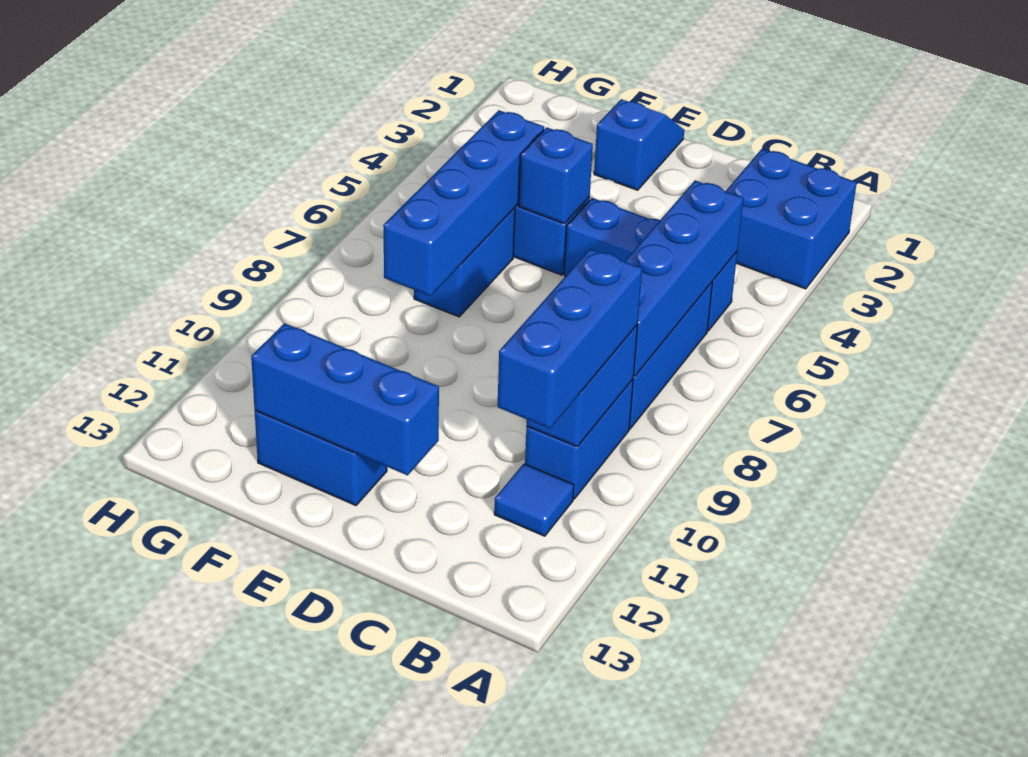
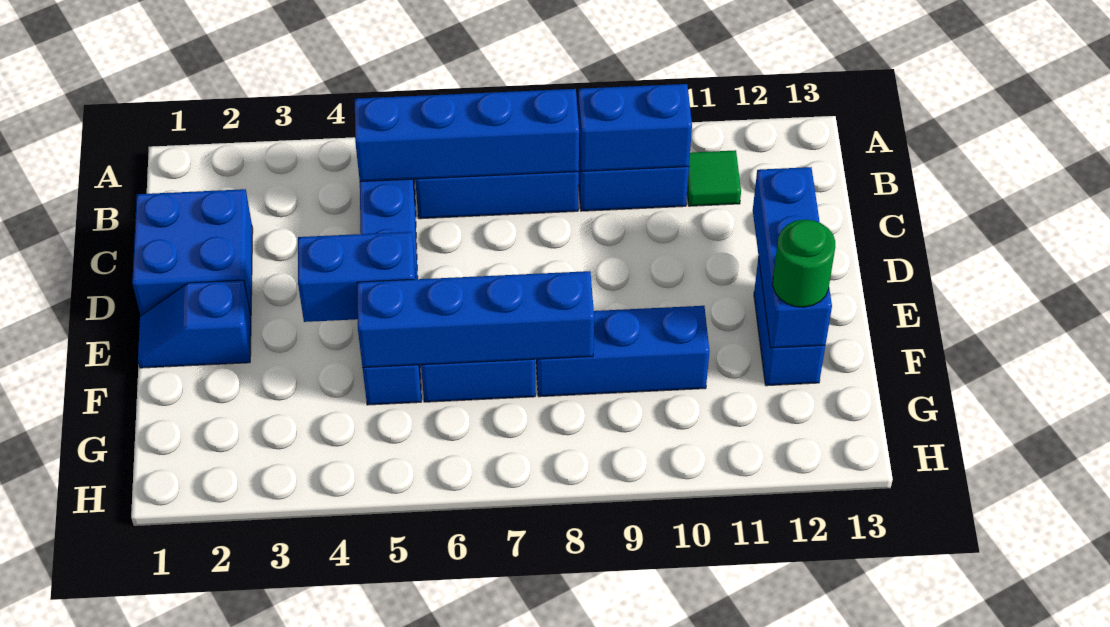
blue 2x2 brick [726,149,857,289] -> blue 2x2 brick moved to [132,189,253,316]
blue 1x3 brick [497,249,642,429] -> blue 1x3 brick moved to [536,306,710,397]
blue 1x1 tile [494,464,574,536] -> green 1x1 tile [687,150,741,206]
blue 1x1 brick [519,127,593,224] -> blue 1x2 brick [298,232,416,322]
none -> green 1x1 round brick [773,220,835,307]

